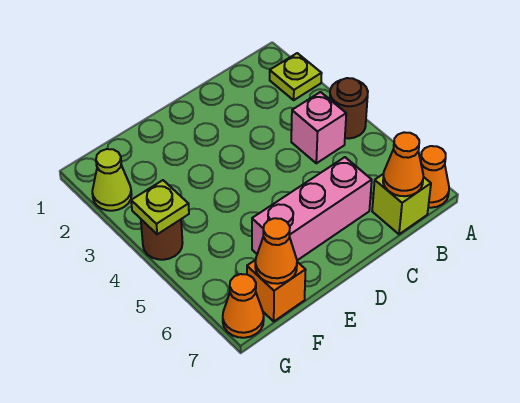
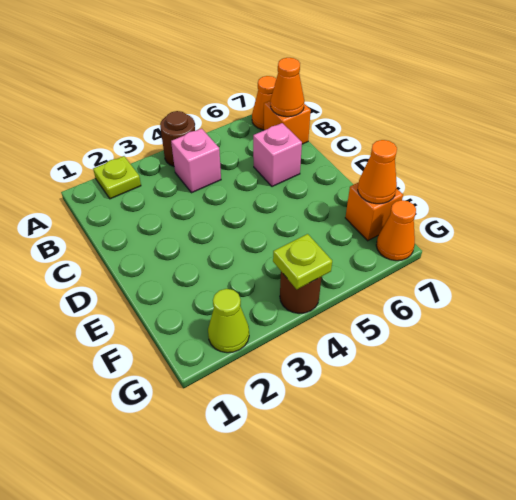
lime 1x1 brick [372,174,431,234] -> orange 1x1 brick [264,101,311,144]
pink 1x3 brick [252,157,372,260] -> pink 1x1 brick [253,123,302,187]

